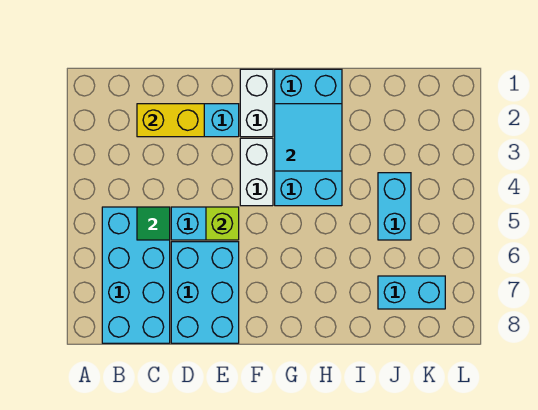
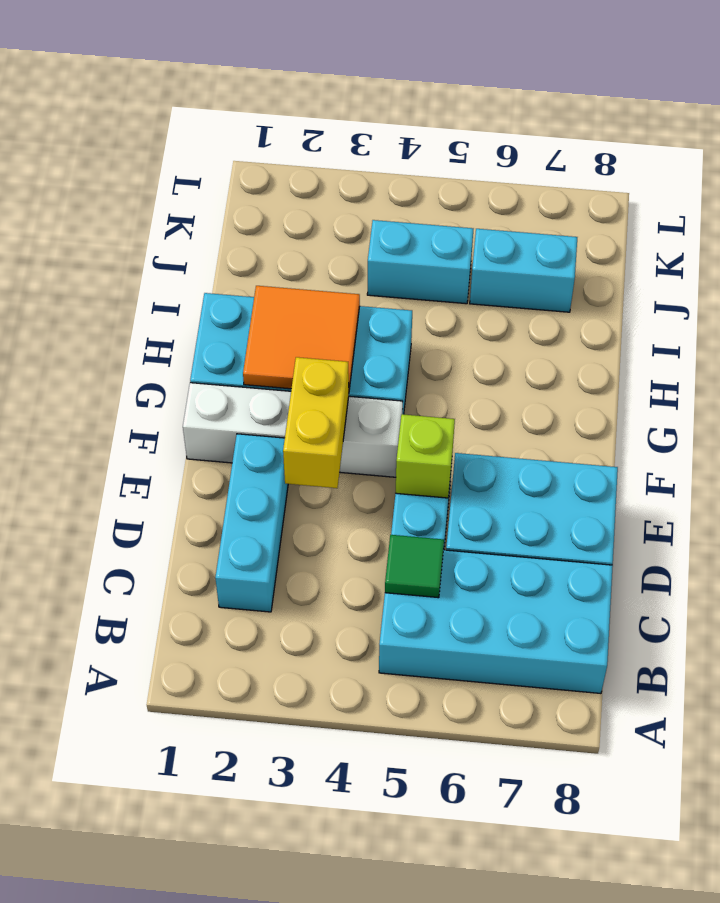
yellow 1x2 brick [137,104,204,137] -> yellow 1x2 brick moved to [283,357,349,488]
cyan 2x2 tile [275,104,342,171] -> orange 2x2 tile [243,286,360,389]
cyan 1x2 brick [378,276,445,309] -> cyan 1x2 brick turned to [470,229,577,312]

